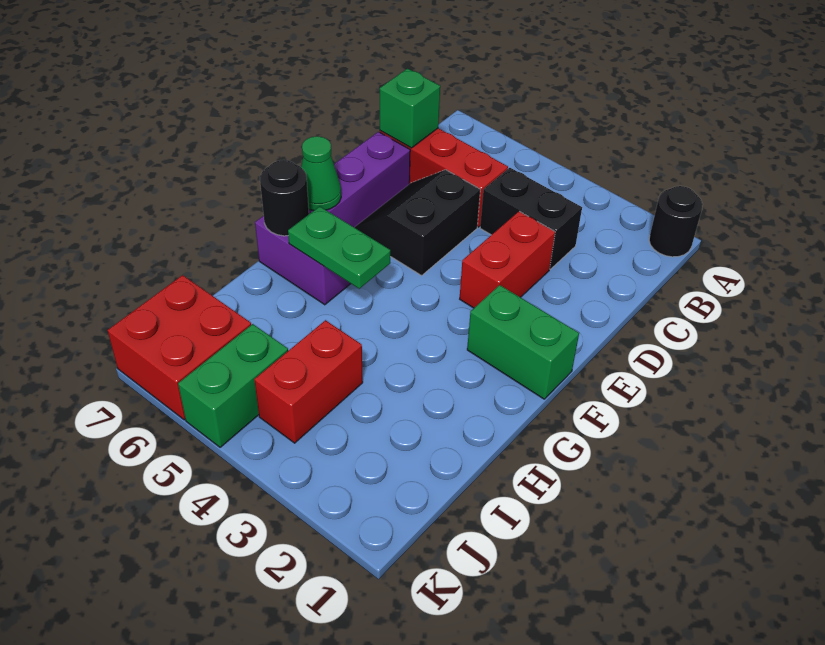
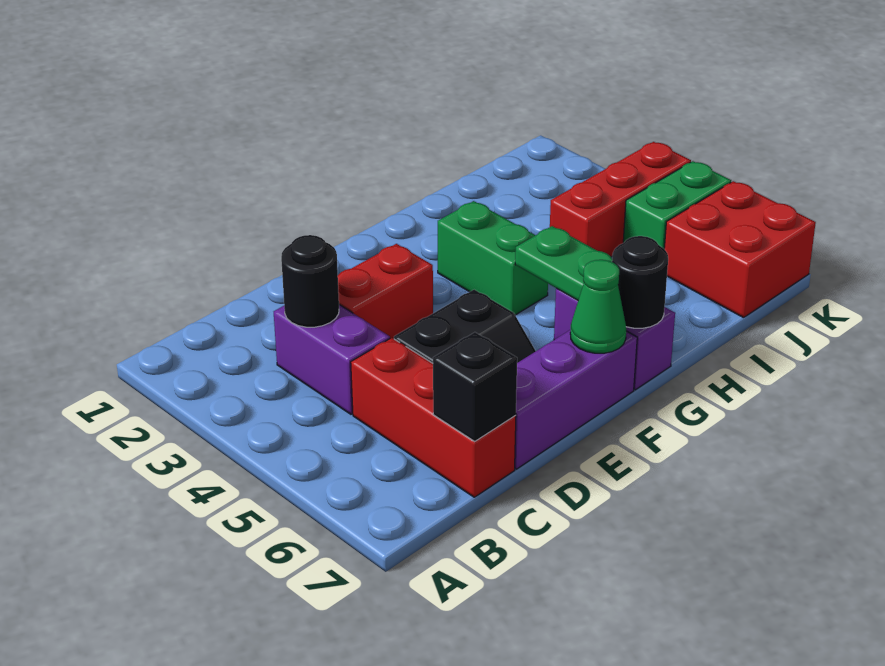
black 1x1 round brick [649,186,703,257] -> black 1x1 round brick moved to [281,235,339,327]
black 1x2 brick [480,168,582,269] -> purple 1x2 brick [274,305,390,414]
green 1x1 brick [380,69,440,148] -> black 1x1 brick [433,332,517,441]
green 1x2 brick [467,285,579,399] -> green 1x2 brick moved to [438,201,548,315]
red 1x2 brick [254,320,363,443] -> red 1x3 brick [550,142,691,257]

